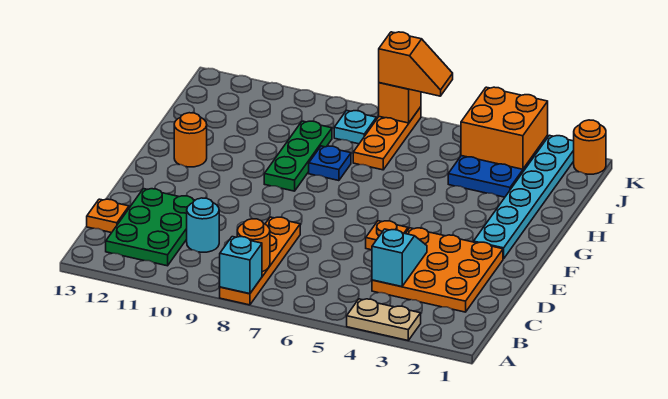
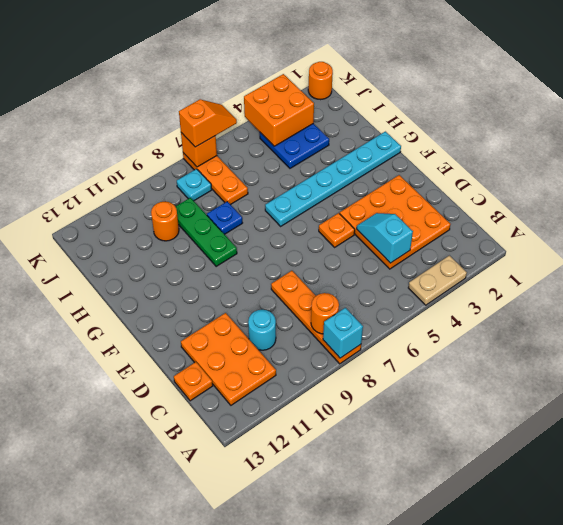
green 2x3 plate [106,189,195,266] -> orange 2x3 plate [181,313,276,405]
cyan 1x6 plate [474,135,574,259] -> cyan 1x6 plate turned to [265,132,401,226]
orange 1x1 round brick [174,113,207,167] -> orange 1x1 round brick moved to [151,202,179,241]

